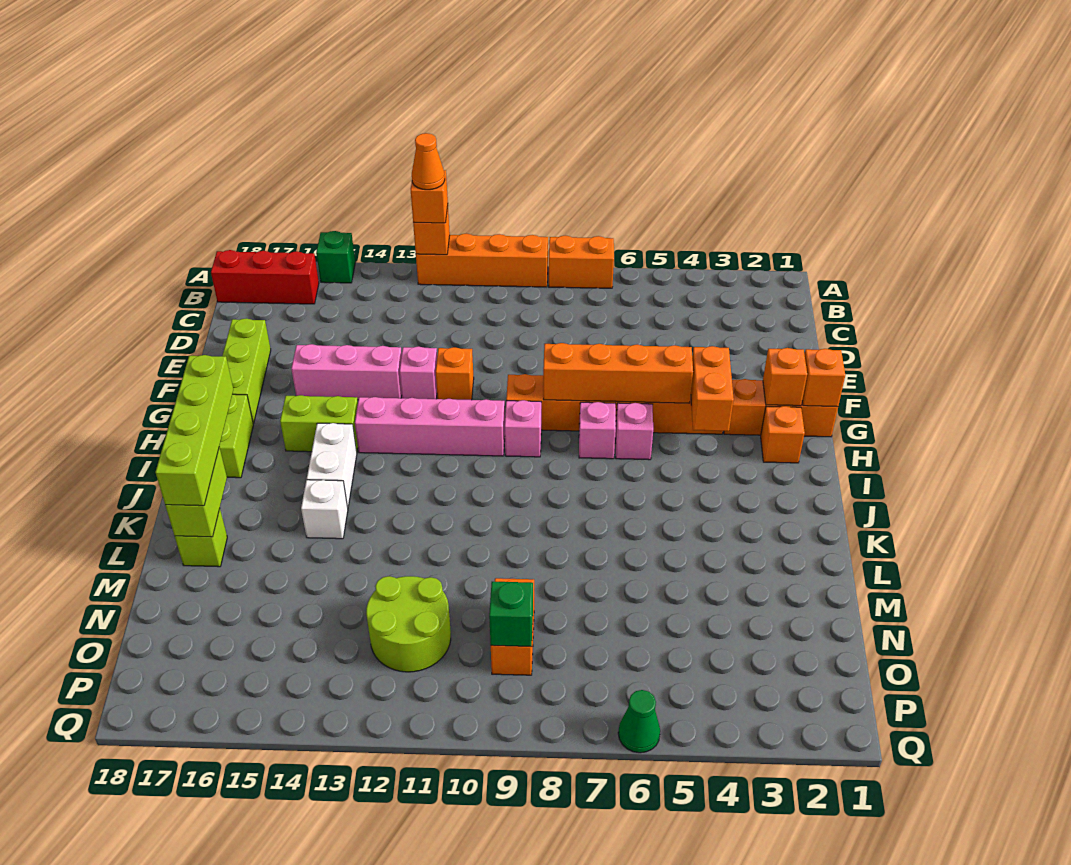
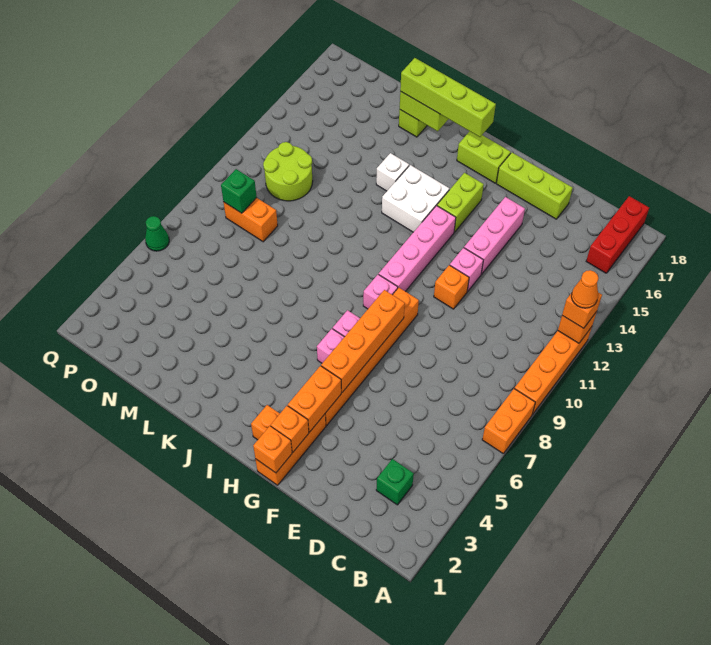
green 1x1 brick [316,231,355,283] -> green 1x1 brick moved to [376,459,414,505]
orange 1x2 brick [691,346,734,431] -> orange 1x2 brick turned to [288,366,341,432]
white 1x2 brick [307,423,357,508] -> white 2x2 brick [382,165,449,232]

